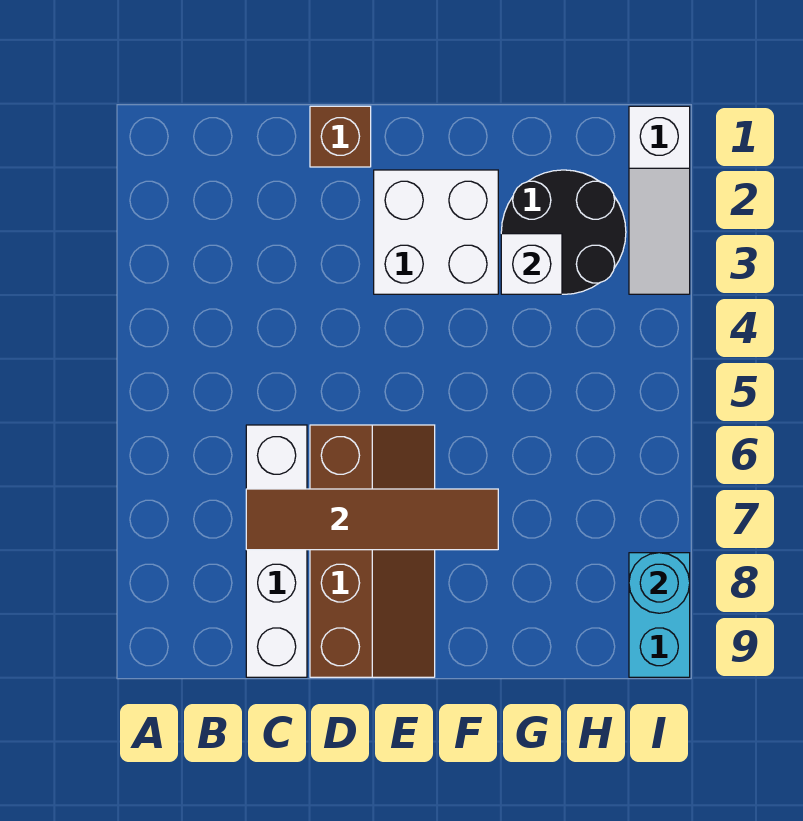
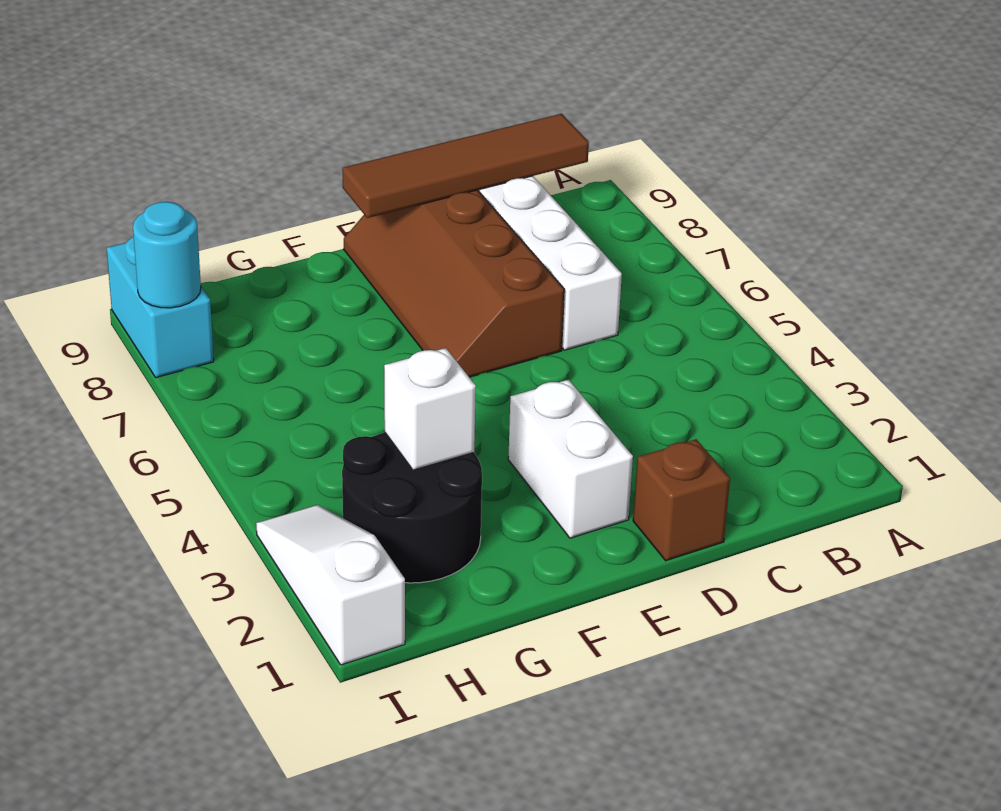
brown 1x4 tile [246,489,498,550] -> brown 1x4 tile moved to [342,114,589,218]
white 2x2 brick [374,170,498,294] -> white 1x2 brick [508,380,633,538]

